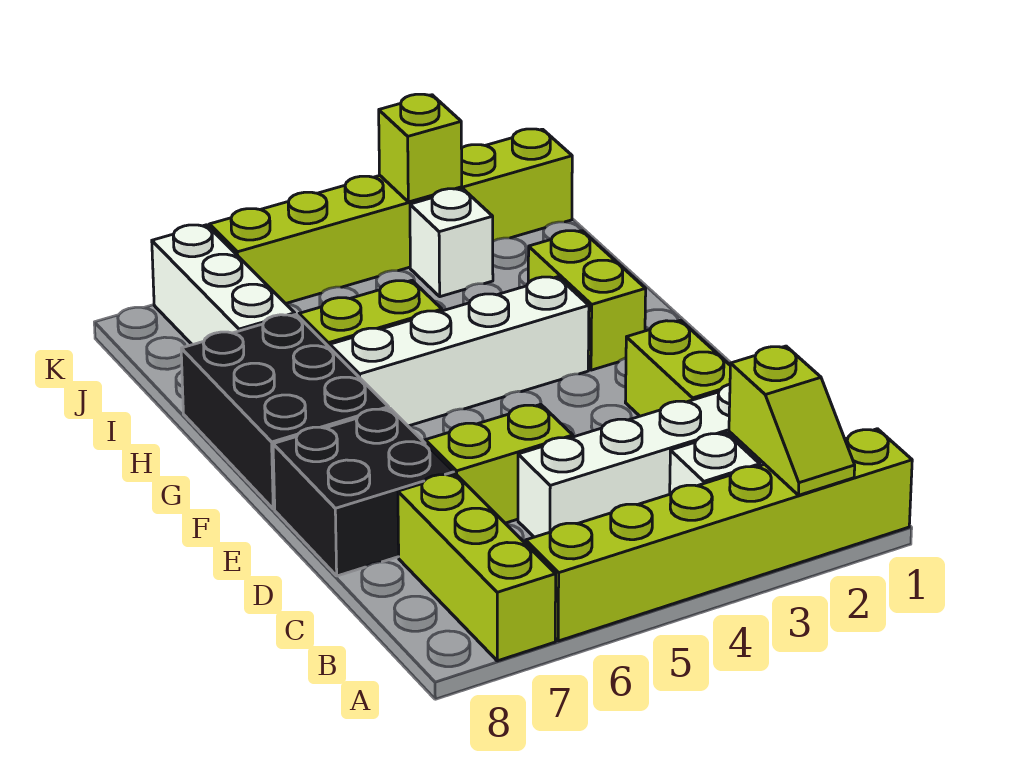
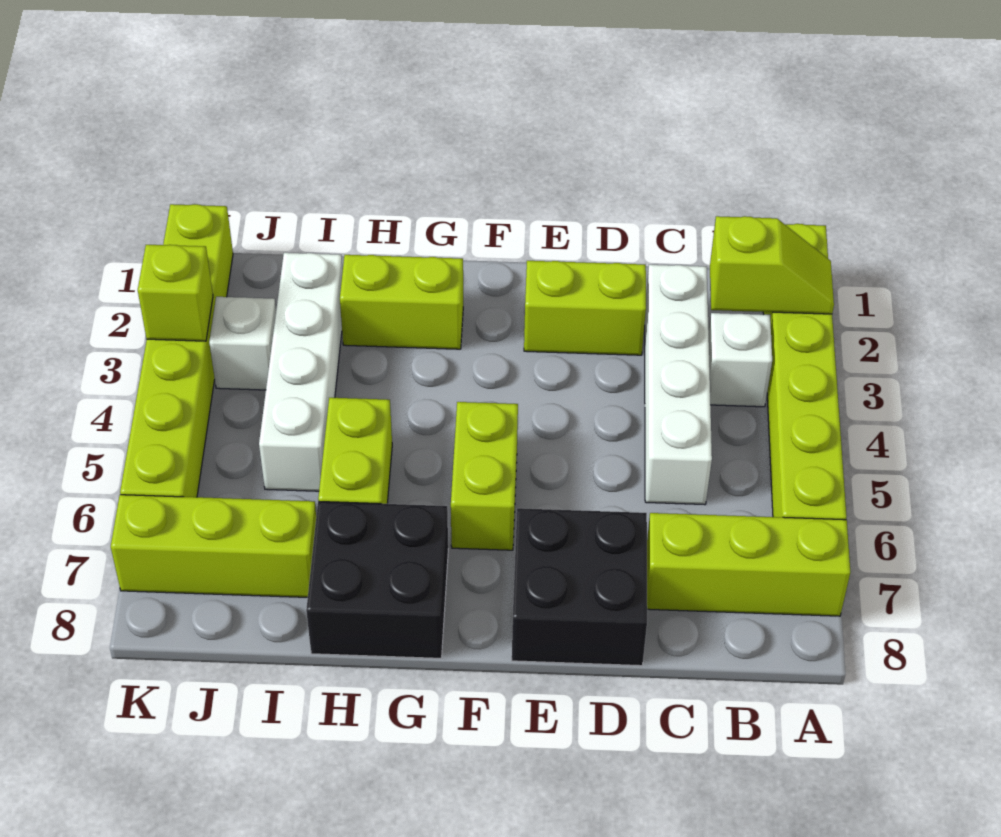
lime 1x2 brick [425,404,573,523] -> lime 1x2 brick moved to [451,402,518,550]
black 2x3 brick [181,315,389,509] -> black 2x2 brick [306,501,448,658]
white 1x4 brick [330,277,589,426] -> white 1x4 brick moved to [259,253,343,491]
white 1x3 brick [152,225,295,345] -> lime 1x3 brick [111,495,316,597]

